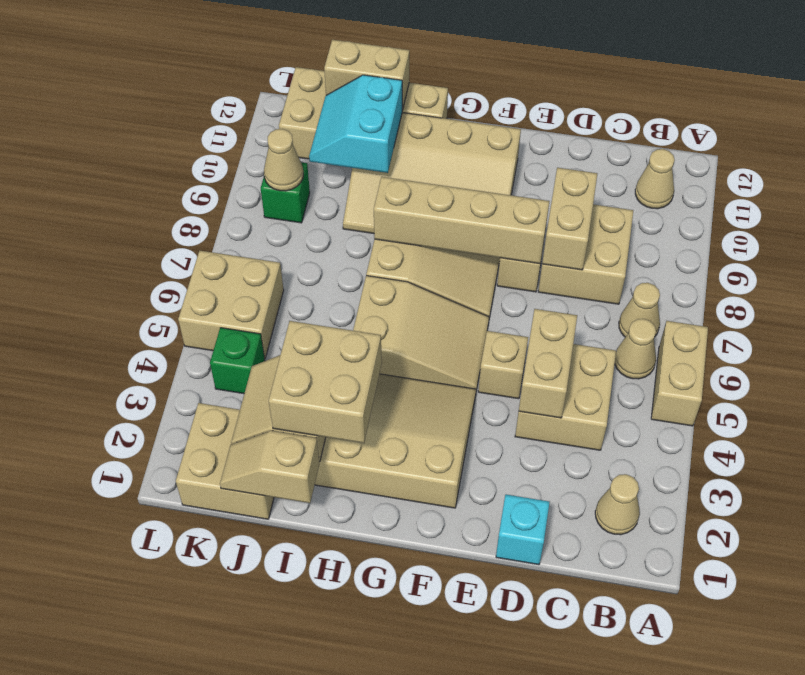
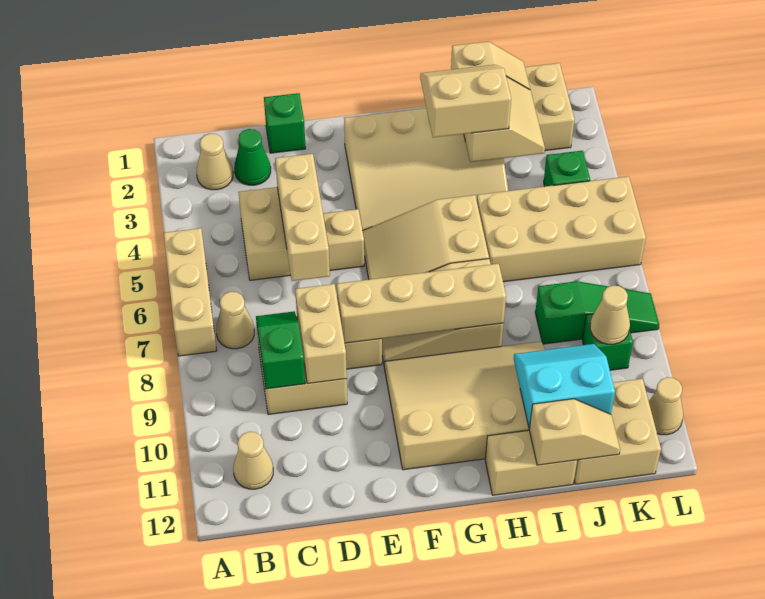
tan 1x2 brick [651,321,708,426] -> tan 1x3 brick [164,228,217,356]
tan 1x1 cone [615,319,656,379] -> tan 1x1 cone moved to [649,377,683,435]
none -> green 1x1 cone [234,129,271,185]
none -> green 1x2 slope [256,311,305,389]
cyan 1x1 brick [496,495,550,565] -> green 1x1 brick [264,93,306,153]
tan 1x2 brick [519,309,577,418] -> tan 1x3 brick [275,154,330,281]
tan 2x2 brick [269,321,382,443] -> tan 2x2 slope [420,65,511,138]
cyan 2x2 slope [309,75,402,173] -> cyan 2x2 slope turned to [514,344,615,428]
tan 1x2 brick [324,40,409,110] -> tan 1x2 slope [529,399,620,465]
none -> green 1x3 slope [535,281,659,344]
tan 2x2 brick [178,251,284,358] -> tan 2x4 brick [477,176,646,282]

